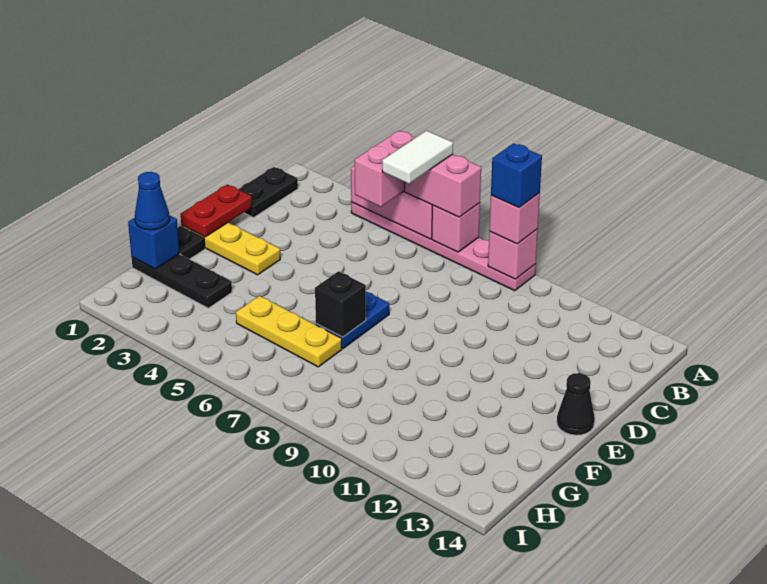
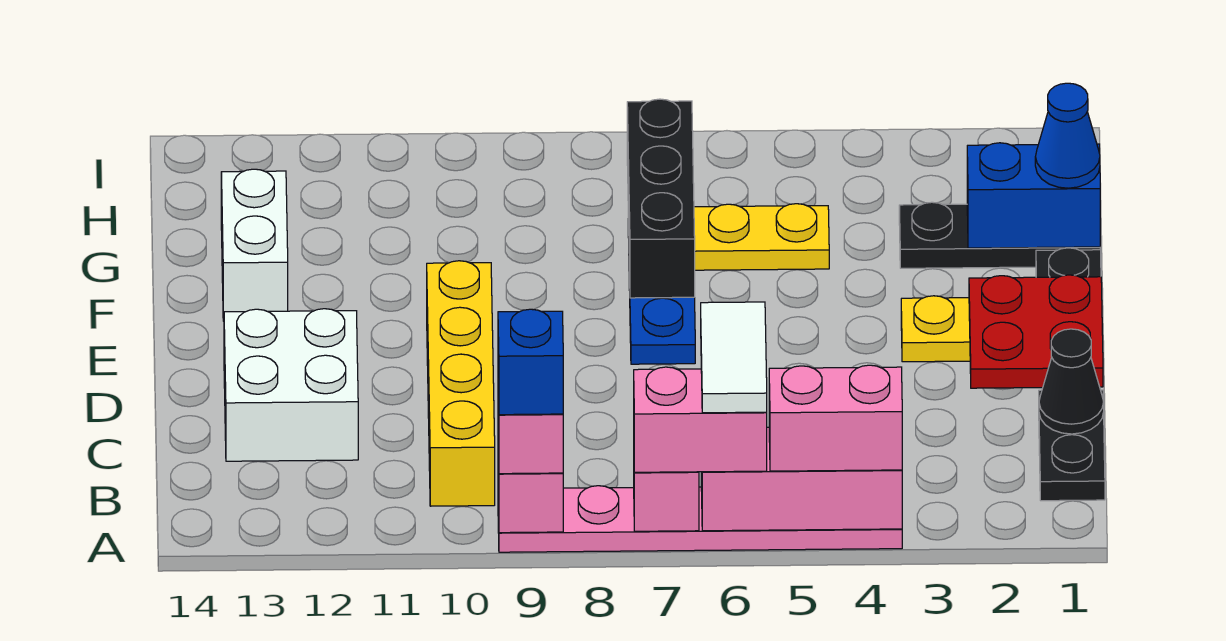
pink 1x2 brick [355,131,415,207] -> pink 1x2 brick turned to [769,365,902,471]
none -> yellow 1x4 brick [427,261,495,506]
none -> white 2x2 brick [224,309,358,461]
red 1x2 plate [181,184,252,237] -> red 2x2 plate [969,275,1103,388]
black 1x1 cone [557,373,595,435] -> black 1x1 cone moved to [1039,329,1104,434]
black 1x1 brick [315,271,366,337] -> black 1x3 brick [627,99,695,298]
none -> white 1x2 brick [221,169,288,321]
blue 1x1 brick [128,215,179,269] -> blue 1x2 brick [967,143,1100,248]

